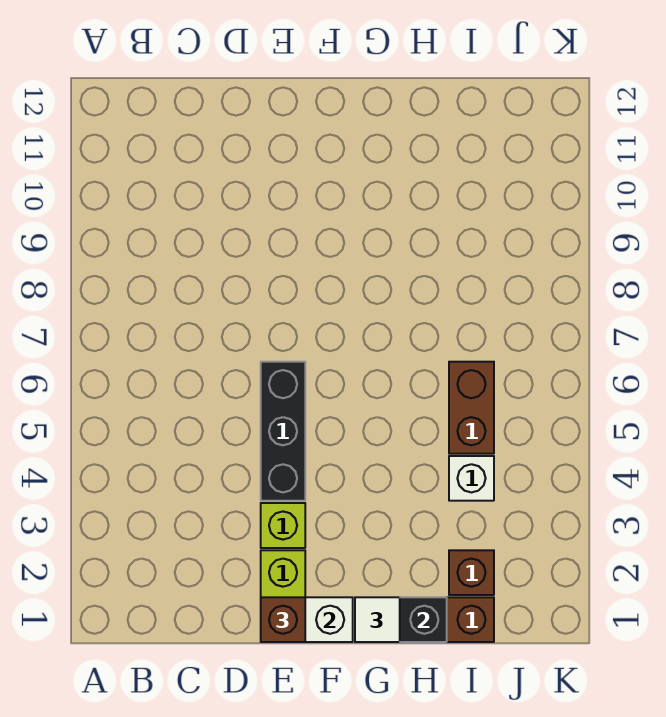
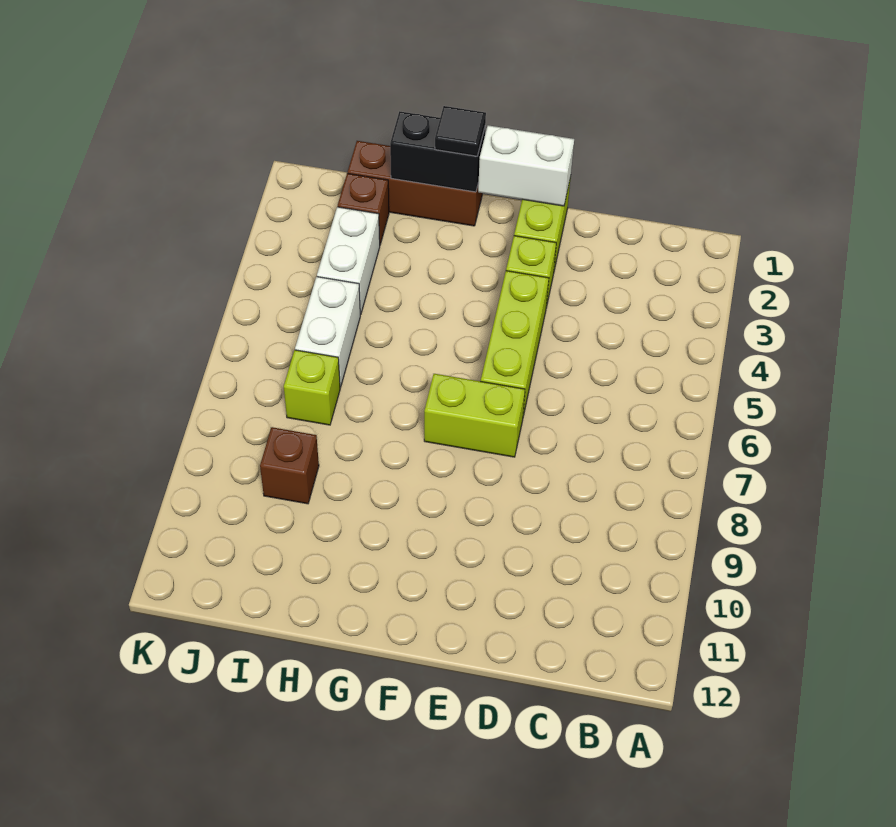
brown 1x1 brick [261,597,305,642] -> brown 1x1 brick moved to [260,427,319,504]
black 1x3 brick [261,362,305,501] -> lime 1x3 brick [481,271,549,416]
none -> lime 1x2 brick [424,374,525,457]
white 1x1 tile [355,597,400,642] -> black 1x1 tile [435,106,486,156]
white 1x1 brick [449,456,494,501] -> white 1x2 brick [317,207,380,315]
brown 1x2 brick [449,362,494,454] -> white 1x2 brick [295,277,360,387]
none -> lime 1x1 brick [284,350,340,425]

